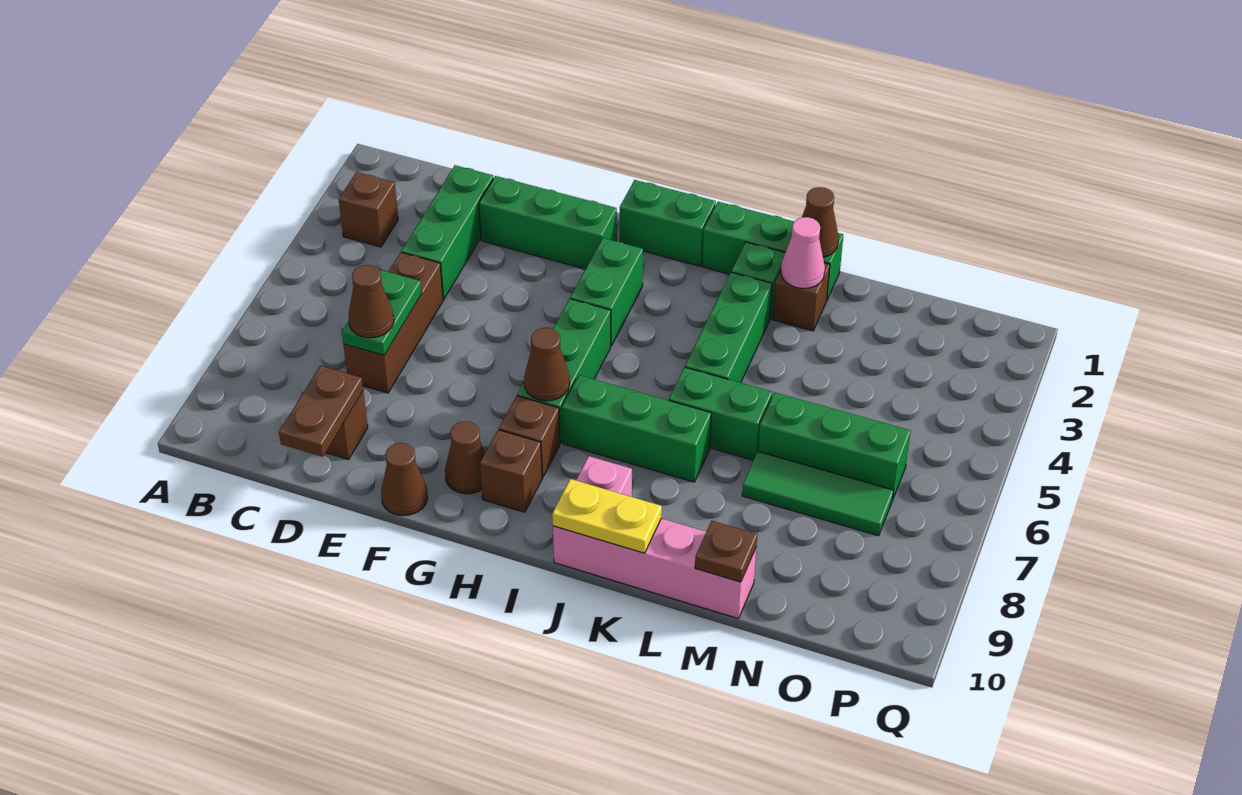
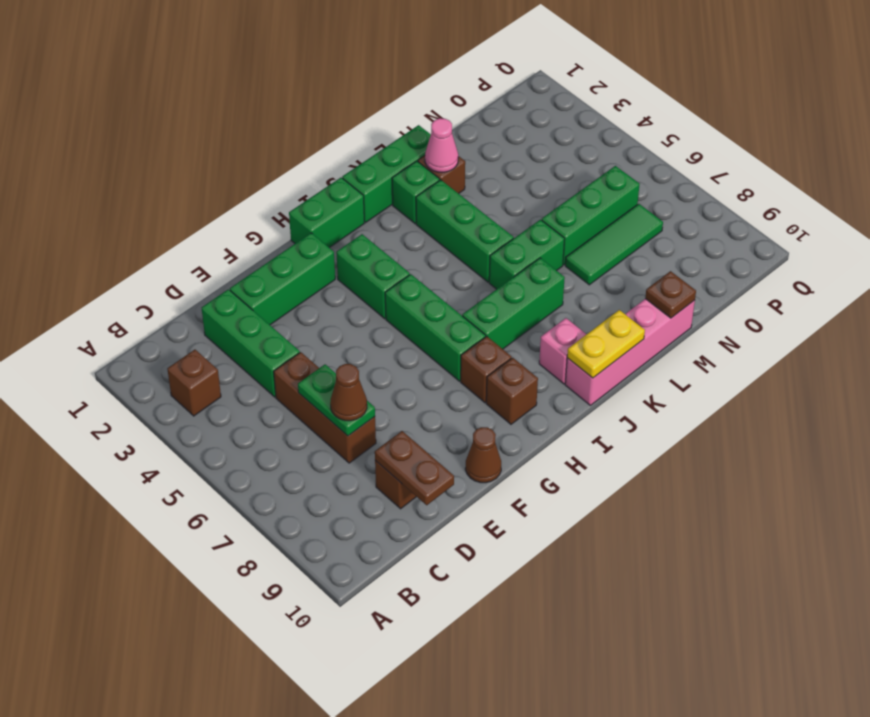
brown 1x1 cone [445,422,485,494] -> none
brown 1x1 cone [524,328,570,401] -> none
brown 1x1 cone [802,187,839,257] -> none

